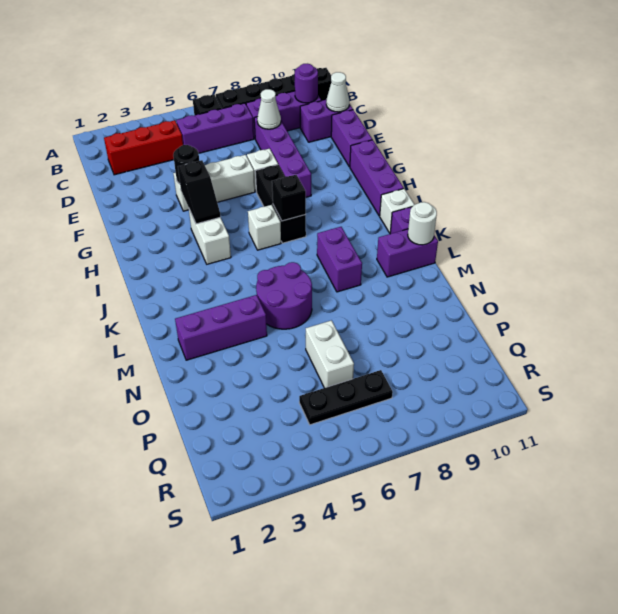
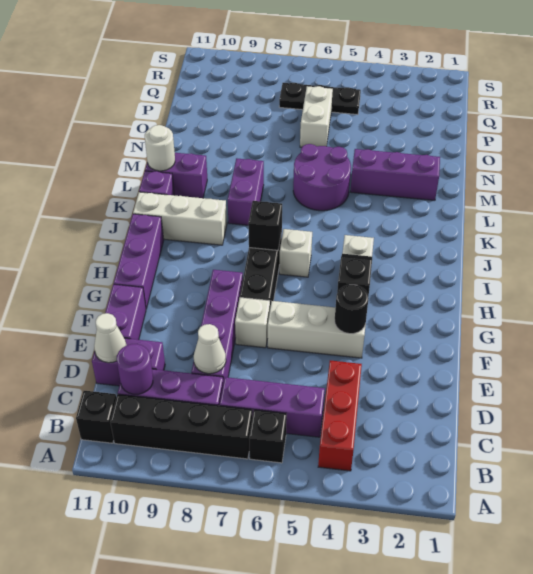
red 1x3 brick [104,120,183,175] -> red 1x3 brick turned to [318,360,362,471]
white 1x1 brick [380,189,415,233] -> white 1x3 brick [133,192,227,245]

